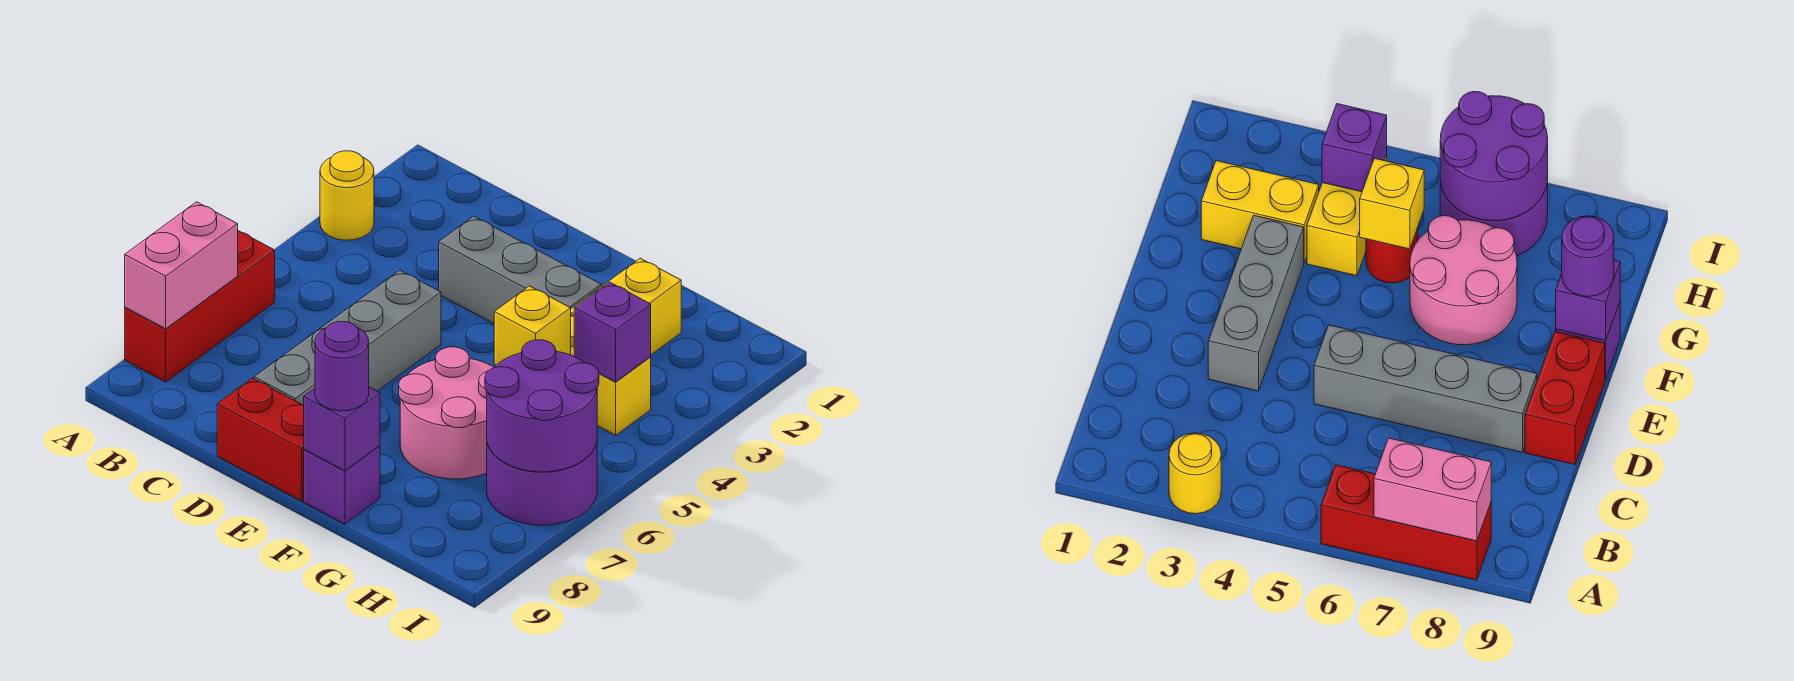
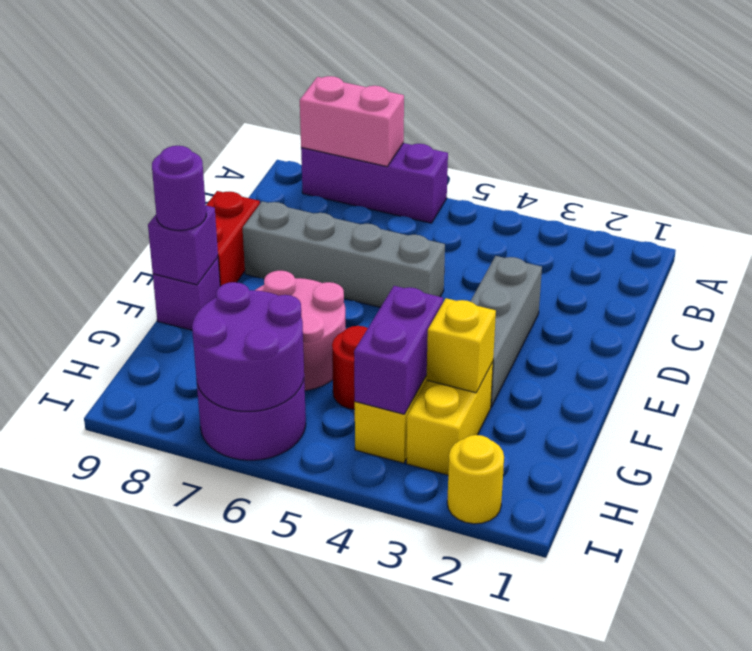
yellow 1x1 round brick [320,151,374,240] -> yellow 1x1 round brick moved to [447,435,504,524]
red 1x3 brick [125,231,275,382] -> purple 1x3 brick [301,143,448,223]
yellow 1x2 brick [571,258,681,355] -> yellow 1x2 brick turned to [406,362,493,475]
yellow 1x1 brick [494,286,571,365] -> yellow 1x1 brick moved to [427,298,496,393]
purple 1x1 brick [574,282,651,382] -> purple 1x2 brick [354,286,443,414]

